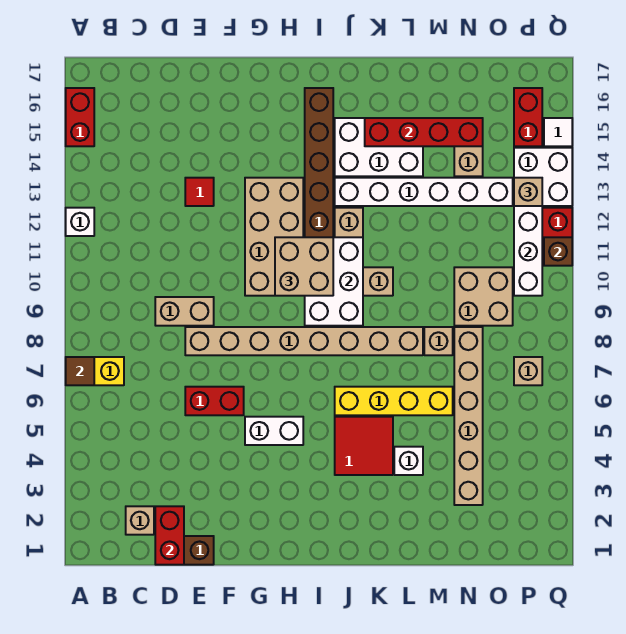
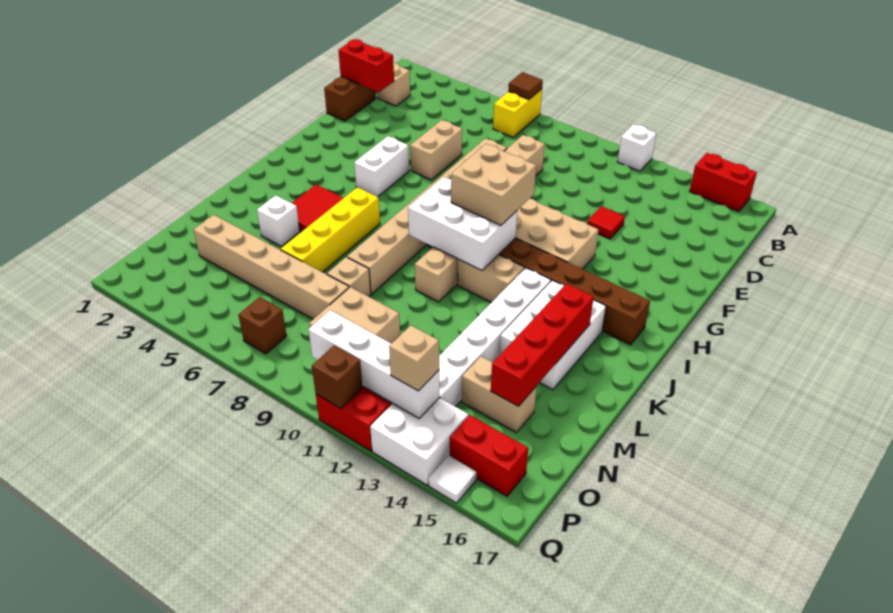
red 1x2 brick [185,387,244,415] -> tan 1x2 brick [410,120,462,180]
tan 1x1 brick [514,357,542,385] -> brown 1x1 brick [238,297,287,354]

